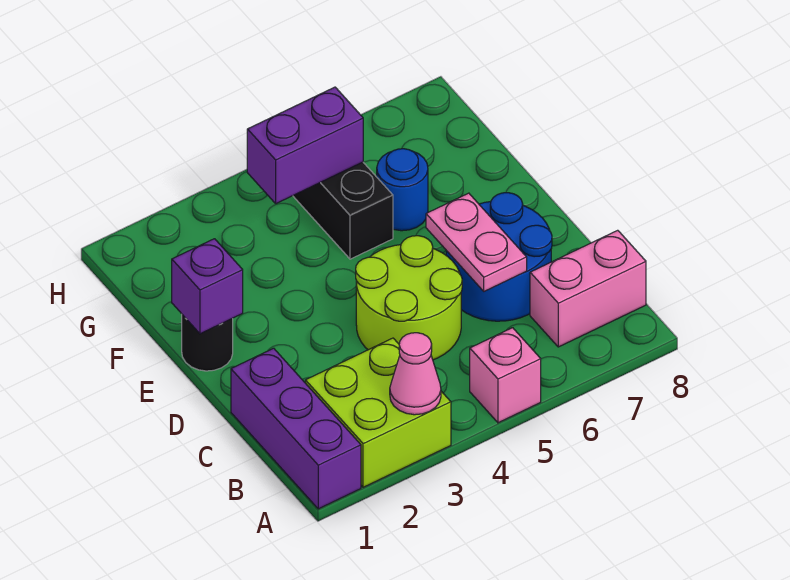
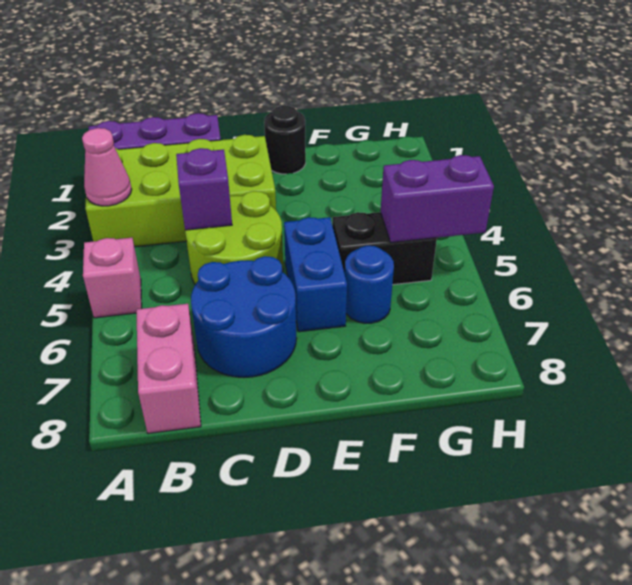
lime 2x2 brick [305,338,451,487] -> lime 2x4 brick [85,135,276,247]
pink 1x2 plate [426,193,527,291] -> none
purple 1x1 brick [172,239,243,334] -> purple 1x1 brick moved to [176,148,232,230]
none -> blue 1x2 brick [284,217,347,332]
purple 1x2 brick [247,87,363,204] -> purple 1x2 brick turned to [381,155,494,243]

